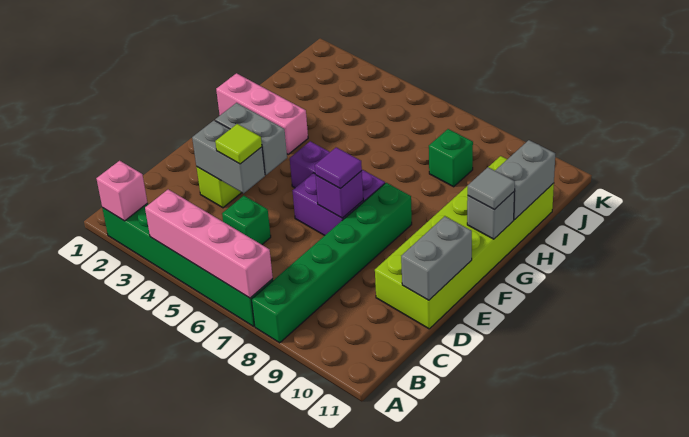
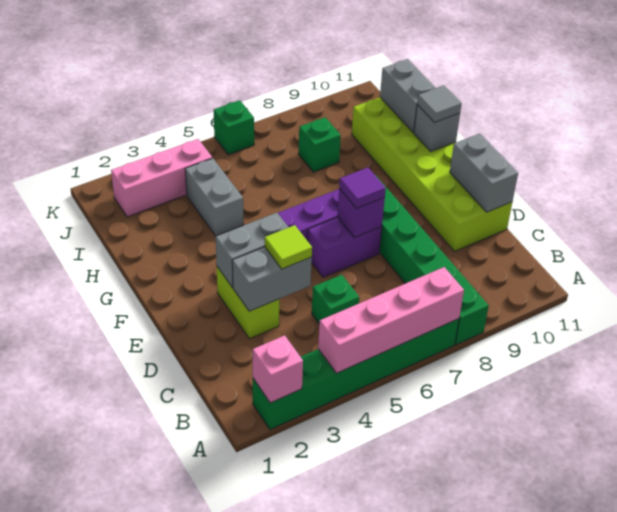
pink 1x3 brick [216,73,308,154] -> pink 1x3 brick moved to [111,139,212,217]
none -> grey 1x2 brick [185,158,243,236]
none -> green 1x1 brick [214,100,254,155]

